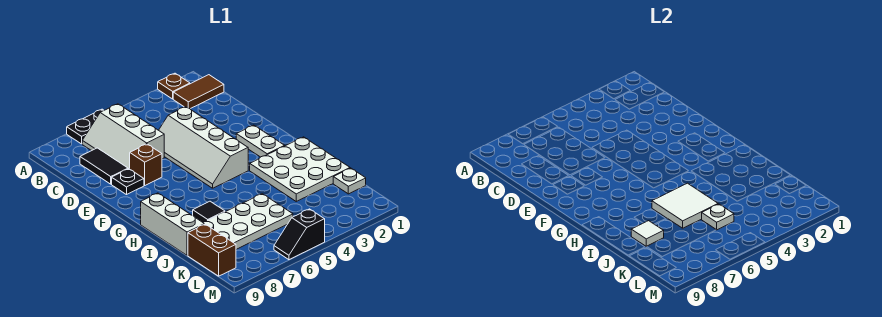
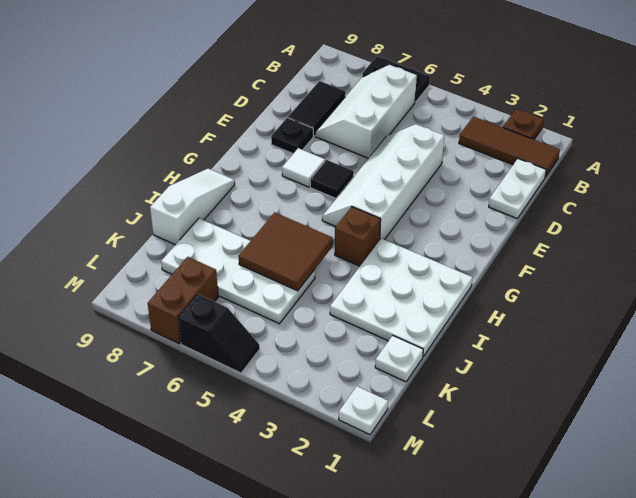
brown 1x2 tile [173,75,224,109] -> brown 1x3 tile [459,117,560,177]
brown 1x1 brick [130,144,162,185] -> brown 1x1 brick moved to [335,207,381,266]
white 1x2 plate [236,125,284,157] -> white 1x2 plate moved to [489,159,546,218]
white 1x3 brick [141,193,204,255] -> white 1x3 slope [150,169,235,245]
white 2x2 tile [652,183,718,228] -> brown 2x2 tile [239,212,333,291]
black 1x1 tile [193,201,225,222] -> black 1x1 tile moved to [310,160,354,198]
white 1x1 tile [631,221,664,247] -> white 1x1 tile moved to [282,148,325,187]
white 1x1 plate [702,204,734,230] -> white 1x1 plate moved to [339,386,388,435]
brown 1x2 brick [188,224,236,276] -> brown 1x2 brick moved to [148,257,218,344]
black 1x2 slope [274,209,325,260] -> black 1x2 slope turned to [178,294,260,373]

